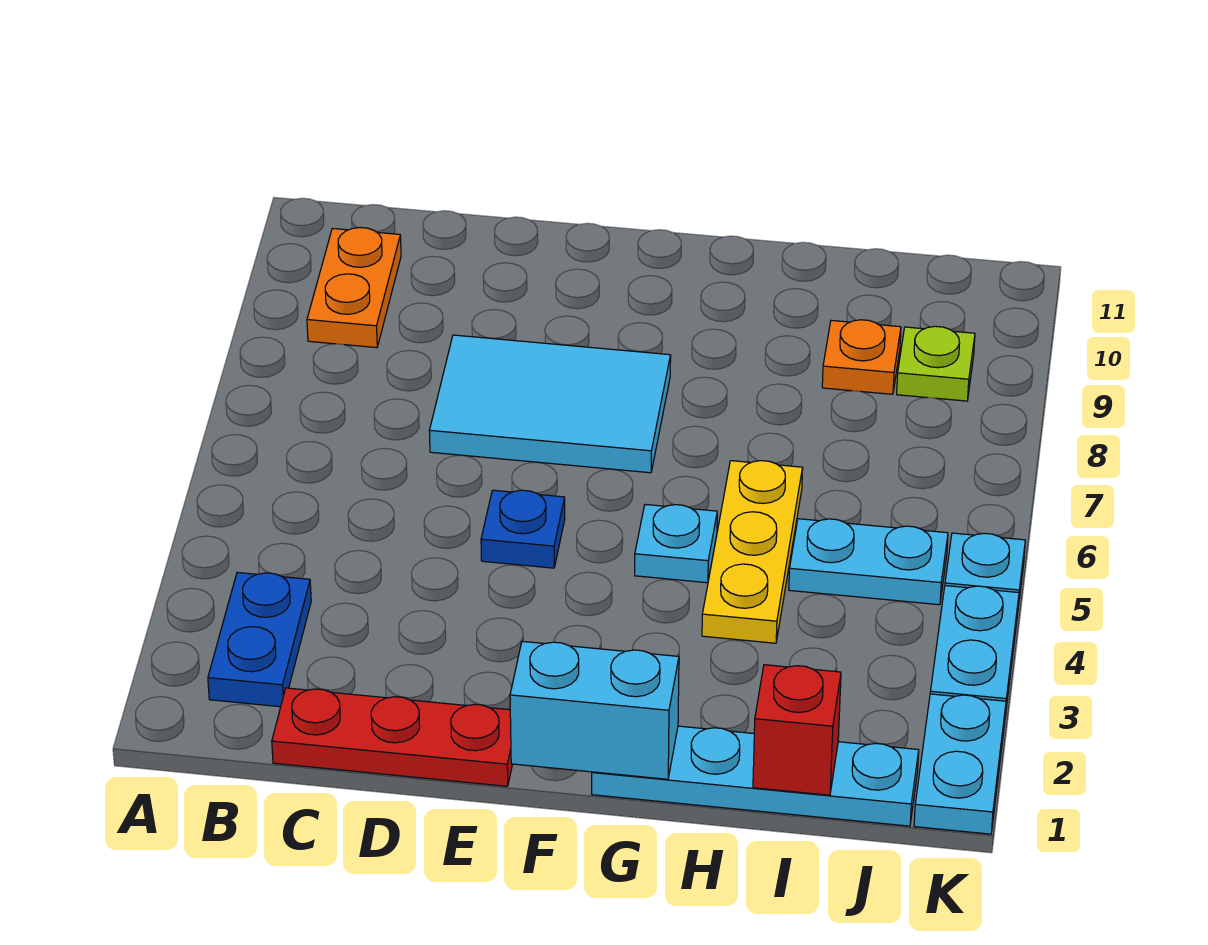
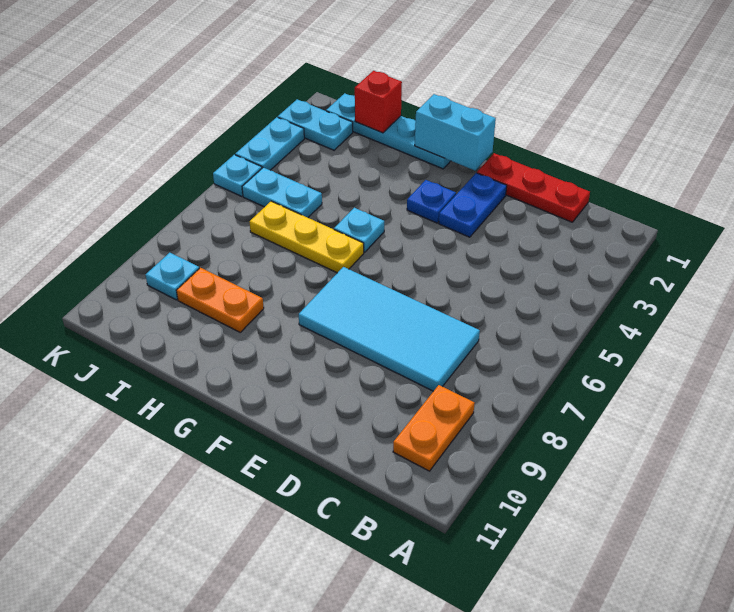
blue 1x2 plate [208,572,311,707] -> blue 1x2 plate moved to [439,173,507,237]
cyan 2x3 tile [429,335,671,473] -> cyan 2x4 tile [299,267,480,391]
blue 1x1 plate [481,490,565,568] -> blue 1x1 plate moved to [407,180,456,223]
yellow 1x3 plate [702,461,803,643] -> yellow 1x3 plate turned to [249,201,364,273]
orange 1x1 plate [822,320,901,394] -> orange 1x2 plate [177,268,264,332]
lime 1x1 plate [897,326,975,401] -> cyan 1x1 plate [146,253,199,300]
cyan 1x2 plate [914,694,1006,834] -> cyan 1x2 plate turned to [278,99,353,150]

